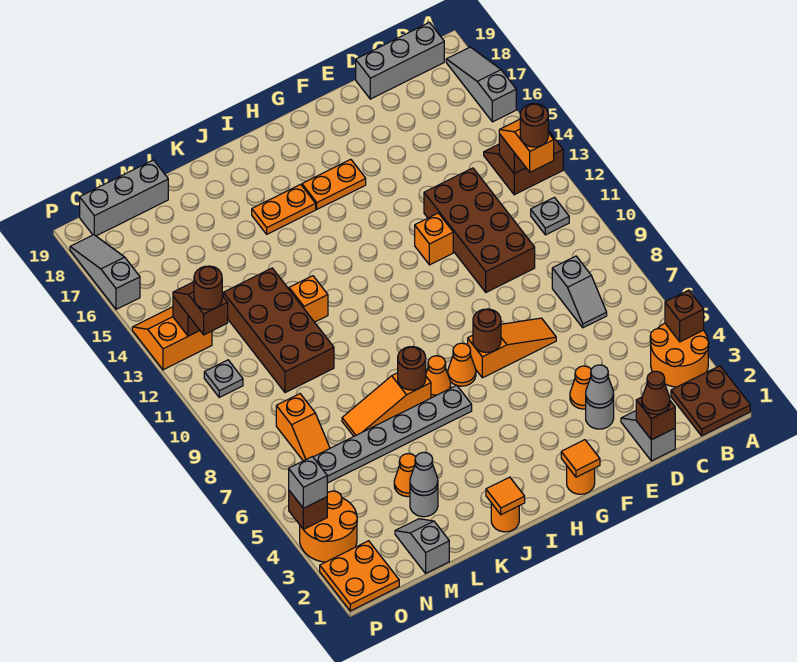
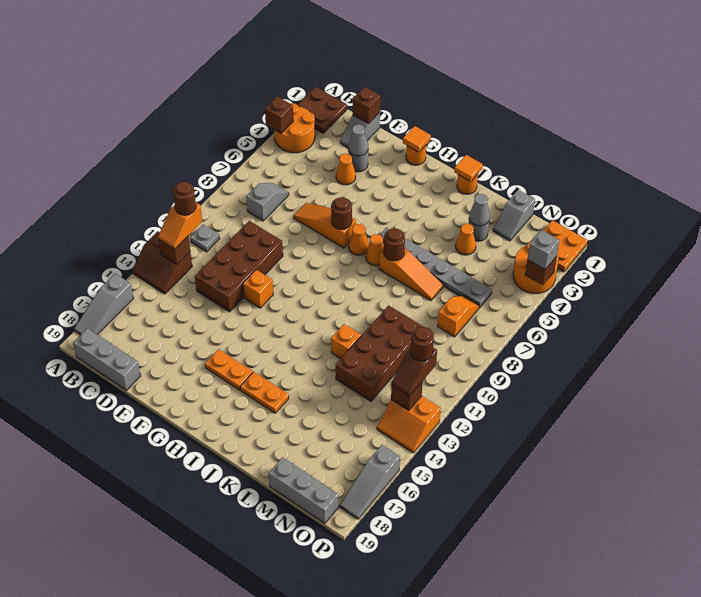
brown 1x1 cone [642,371,670,414] -> none
grey 1x1 plate [204,360,243,397] -> none

